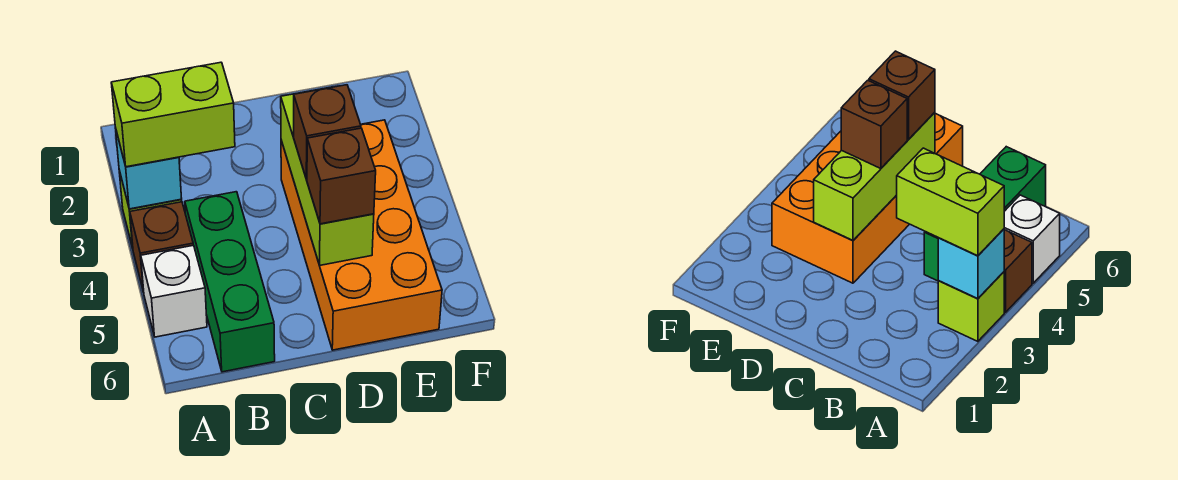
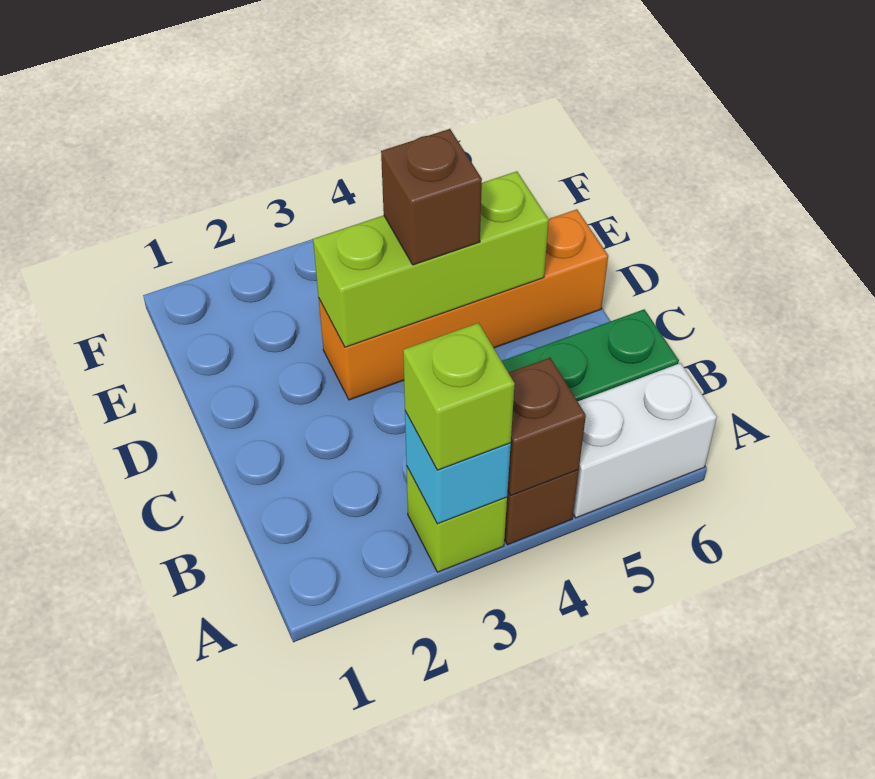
lime 1x2 brick [111,62,235,167] -> lime 1x1 brick [403,323,515,470]
white 1x1 brick [141,245,207,337] -> white 1x2 brick [573,363,717,518]
orange 2x4 brick [281,120,442,350] -> orange 1x4 brick [319,209,608,400]
brown 1x1 brick [307,128,376,224] -> brown 1x1 brick moved to [508,358,586,495]

